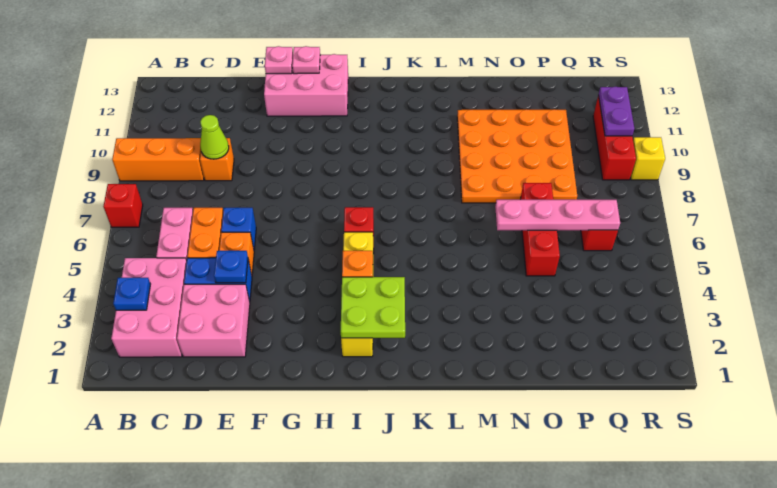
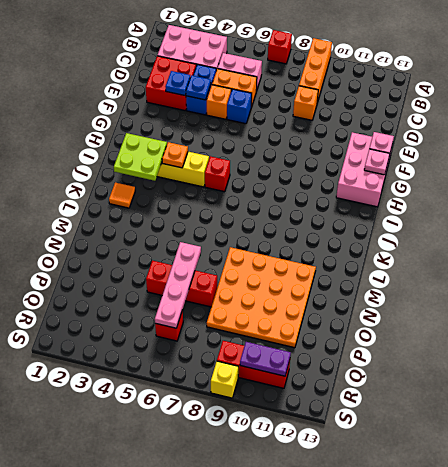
blue 1x1 plate [113,278,150,310] -> blue 1x1 plate moved to [165,71,190,95]
pink 2x2 brick [177,284,250,357] -> red 2x2 brick [146,56,196,111]
lime 1x1 cone [200,115,229,159] -> none
none -> orange 1x1 tile [109,182,135,208]

